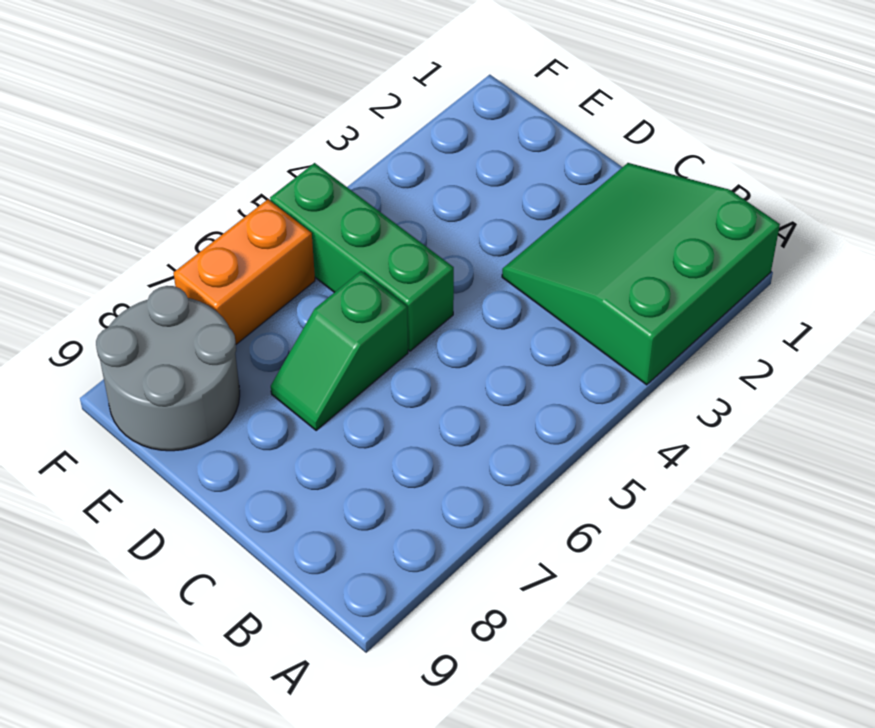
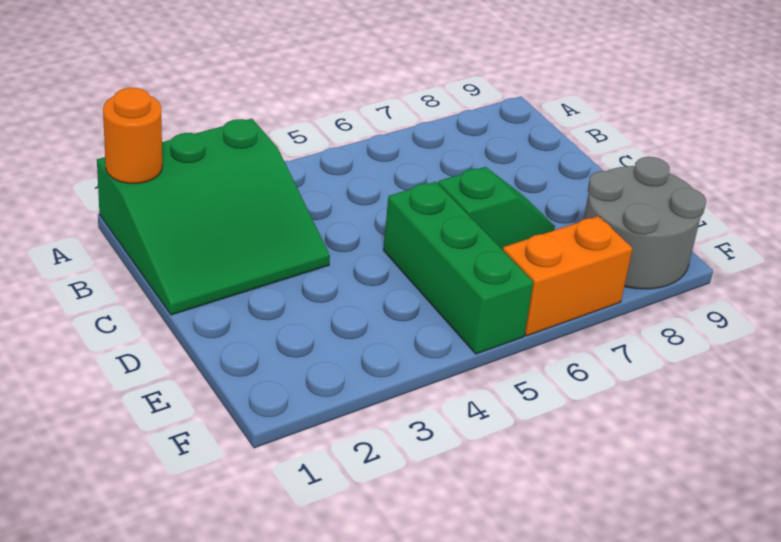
none -> orange 1x1 round brick [103,88,162,184]

